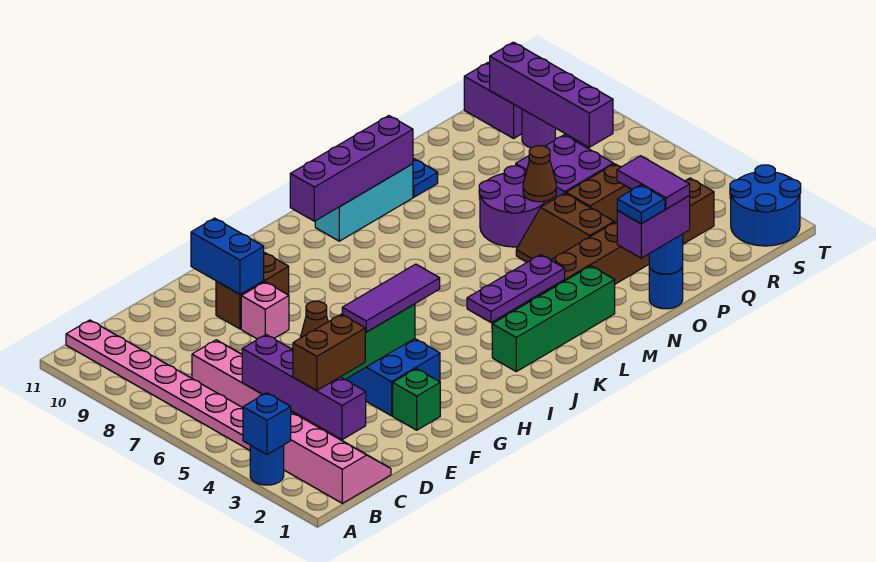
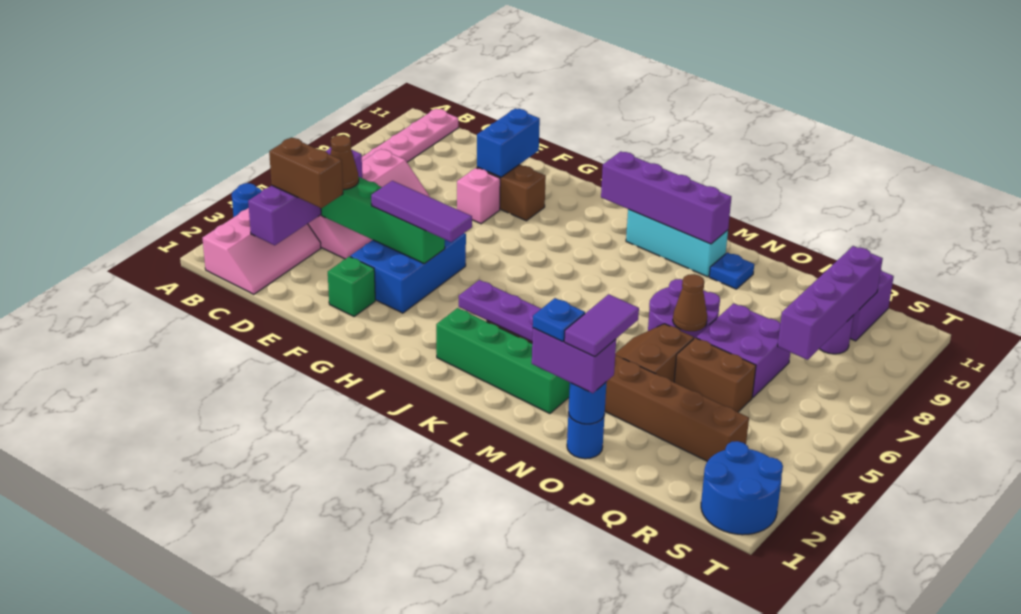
blue 1x1 brick [243,393,291,454] -> none

